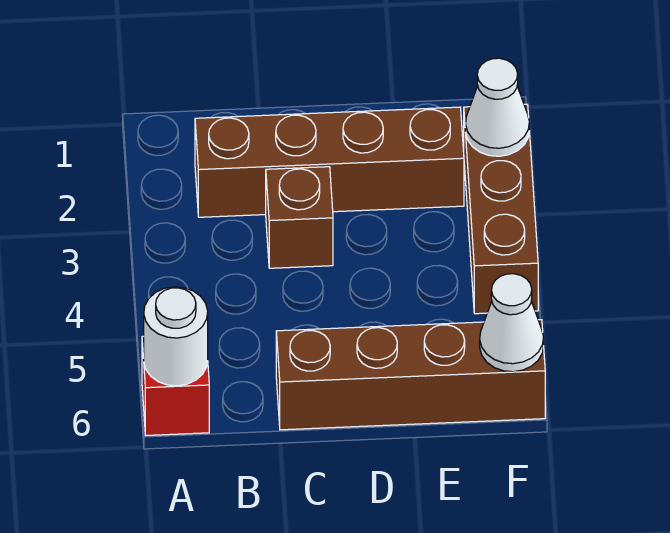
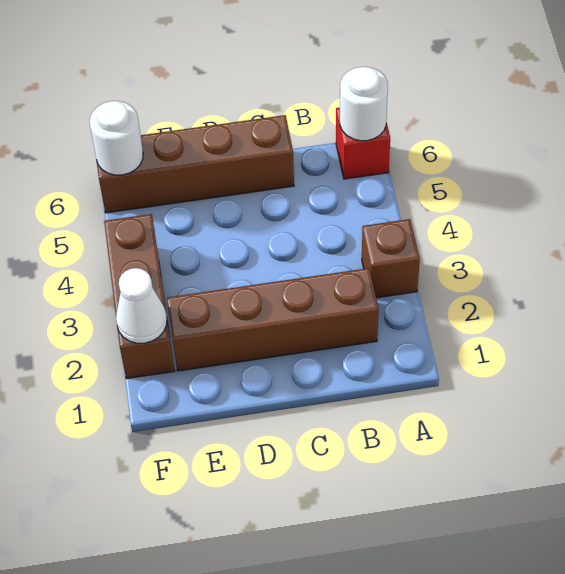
brown 1x1 brick [266,167,333,268] -> brown 1x1 brick moved to [362,219,420,298]
white 1x1 cone [480,274,544,372] -> white 1x1 round brick [90,101,143,175]

